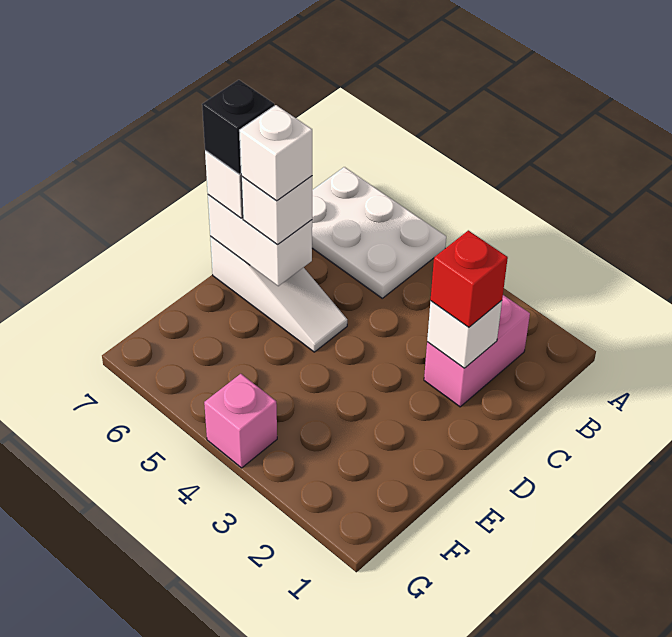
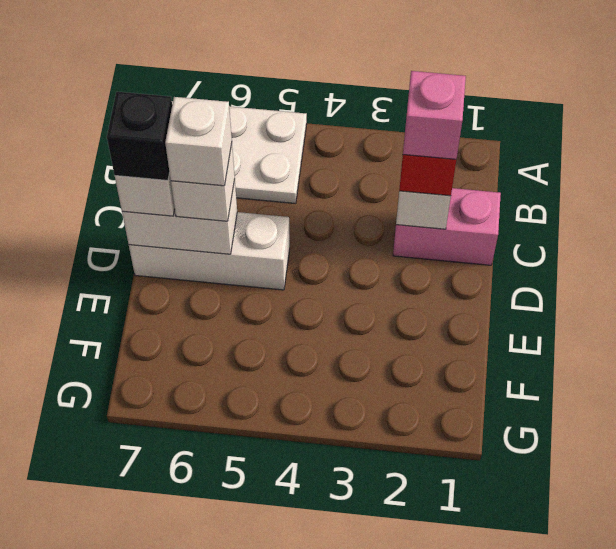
pink 1x2 brick [424,295,530,407] -> pink 1x2 brick turned to [393,188,501,265]
white 1x3 slope [210,236,347,352] -> white 1x3 brick [129,212,290,290]
pink 1x1 brick [204,374,277,468] -> pink 1x1 brick moved to [403,71,466,159]

